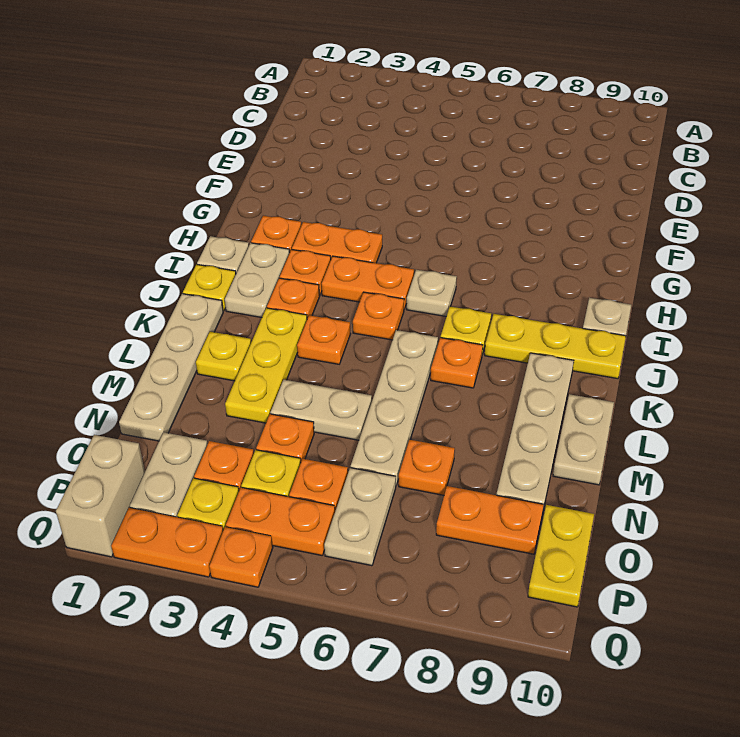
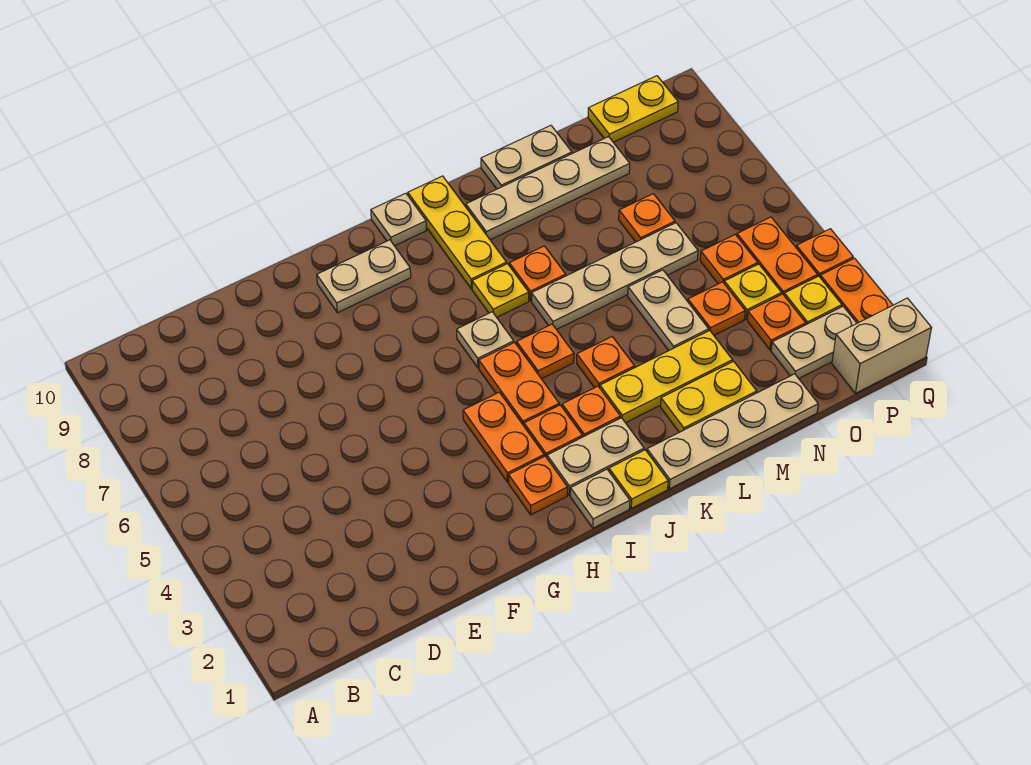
yellow 1x1 plate [196,332,251,381] -> yellow 1x2 plate [660,361,757,432]
tan 1x2 plate [324,468,396,566] -> tan 1x2 plate moved to [317,240,411,313]
orange 1x2 plate [436,486,544,554] -> none

